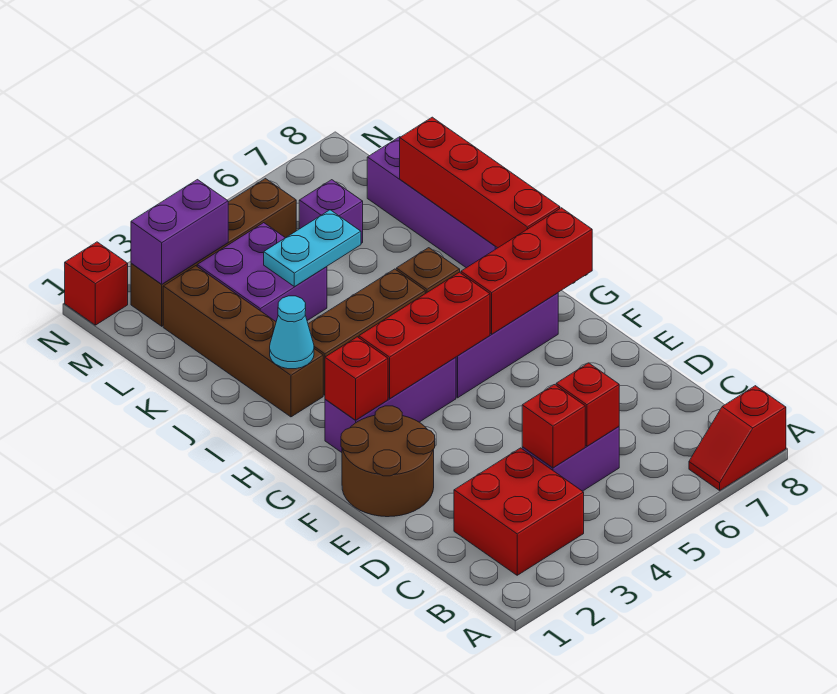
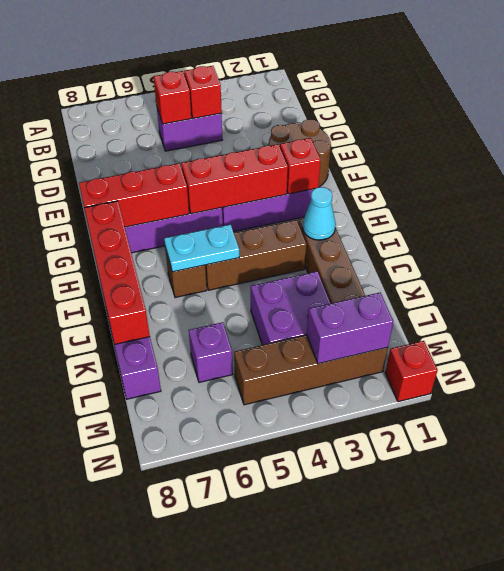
red 1x2 slope [689,386,786,490] -> none
red 2x2 brick [454,448,584,575] -> none
cyan 1x2 plate [264,210,361,287] -> cyan 1x2 plate moved to [164,224,239,272]

